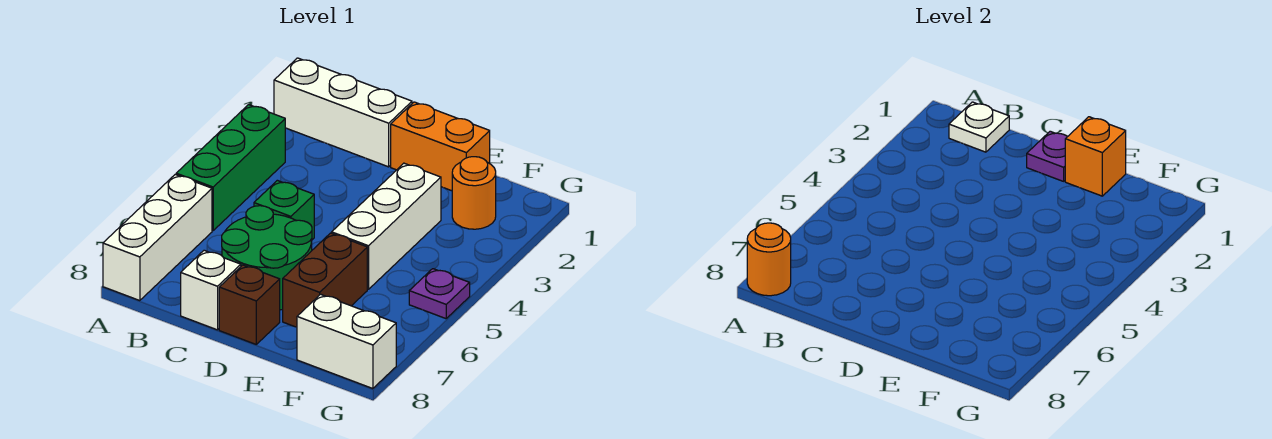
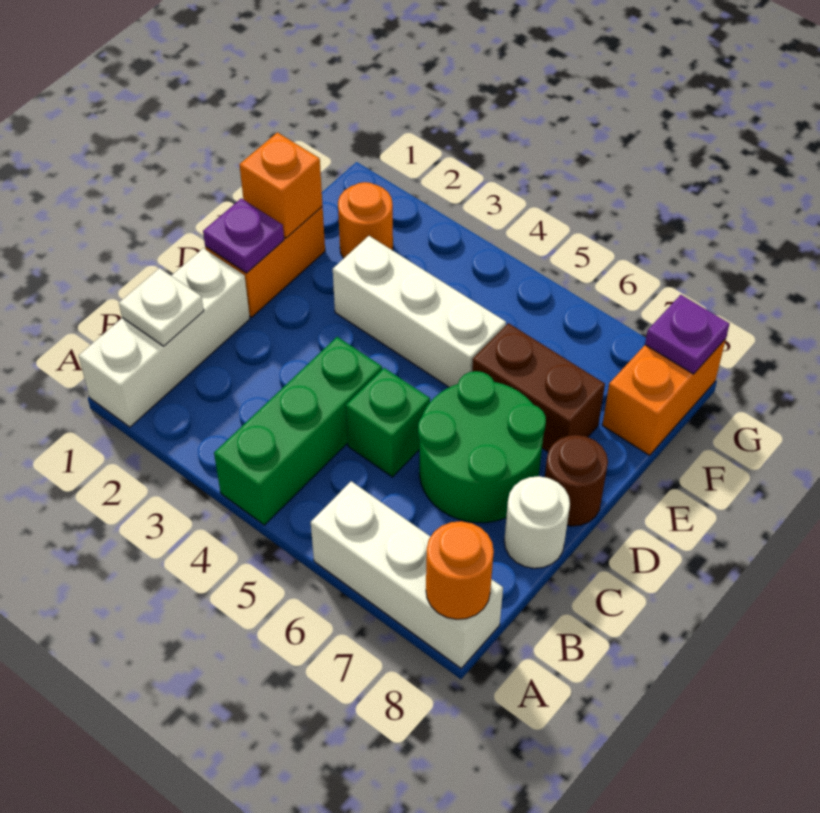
green 1x3 brick [176,105,285,231] -> green 1x3 brick turned to [214,337,382,525]
white 1x1 brick [181,250,241,330] -> white 1x1 round brick [504,476,570,568]
brown 1x1 brick [219,265,280,344] -> brown 1x1 round brick [545,435,608,526]
white 1x2 brick [297,294,396,389] -> orange 1x2 brick [602,339,726,455]
purple 1x1 plate [409,269,470,319] -> purple 1x1 plate moved to [645,295,730,374]

